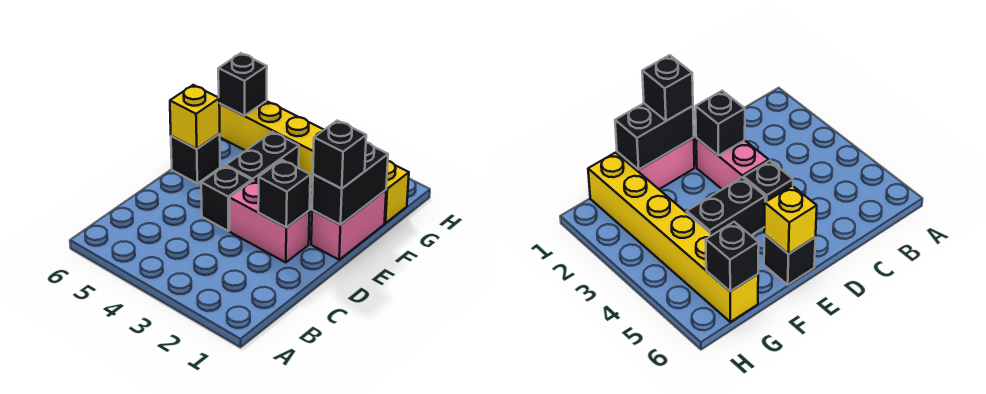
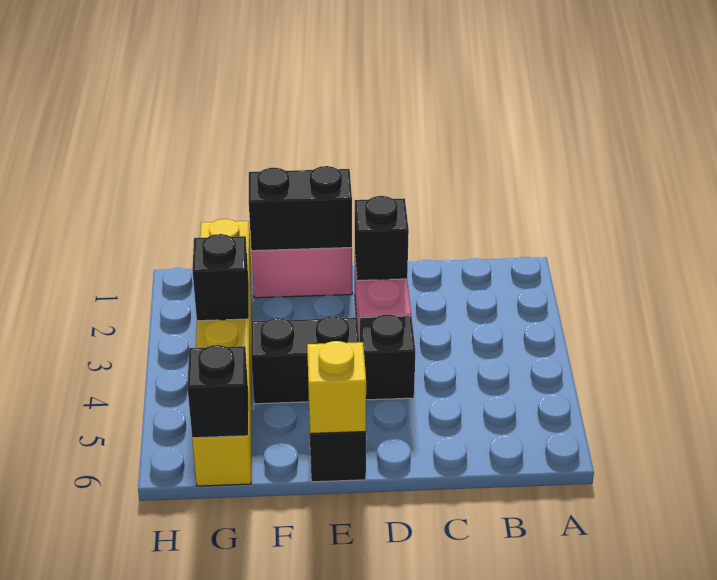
black 1x1 brick [313,121,366,189] -> black 1x1 brick moved to [192,234,249,321]

